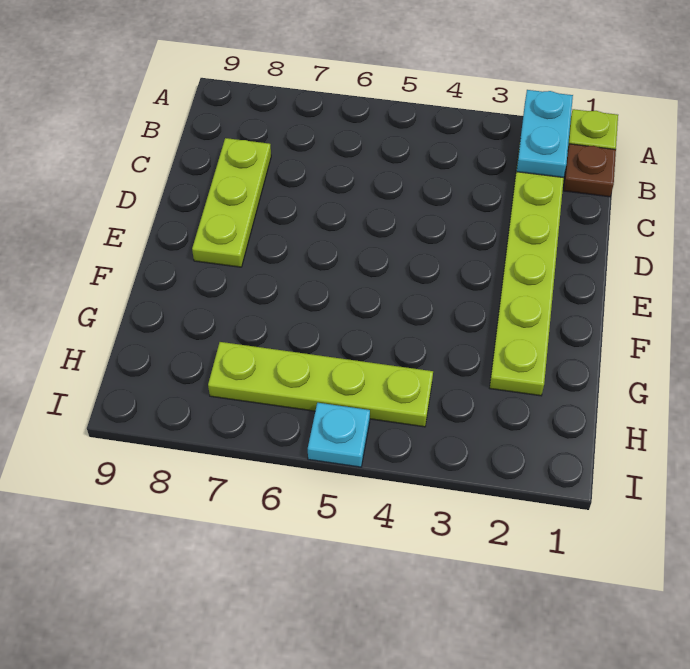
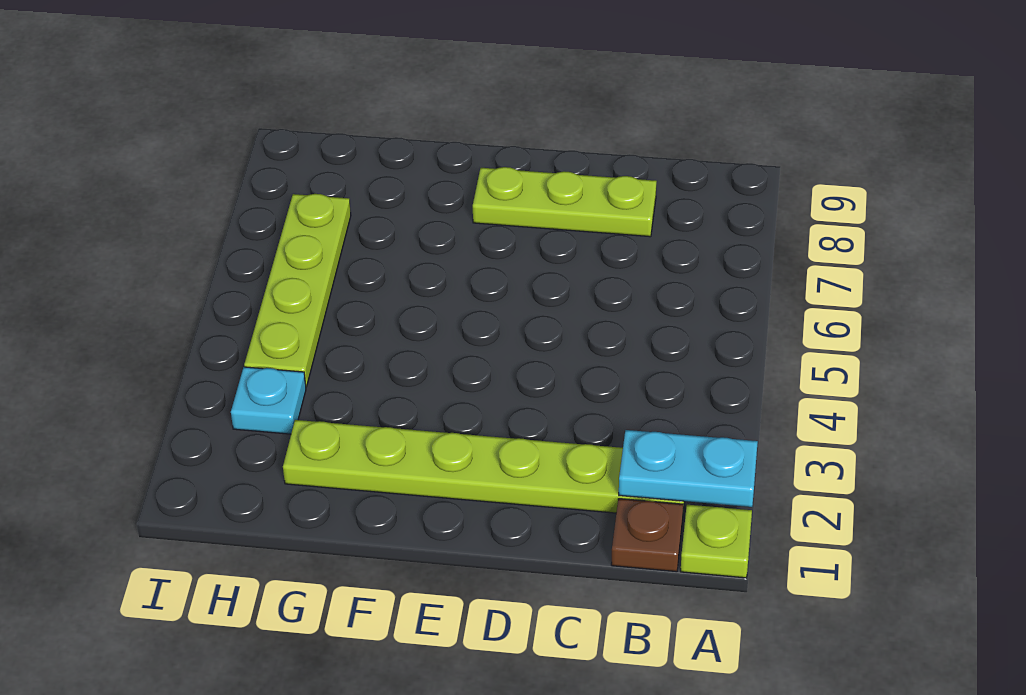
cyan 1x1 plate [308,403,370,467] -> cyan 1x1 plate moved to [231,367,306,434]

